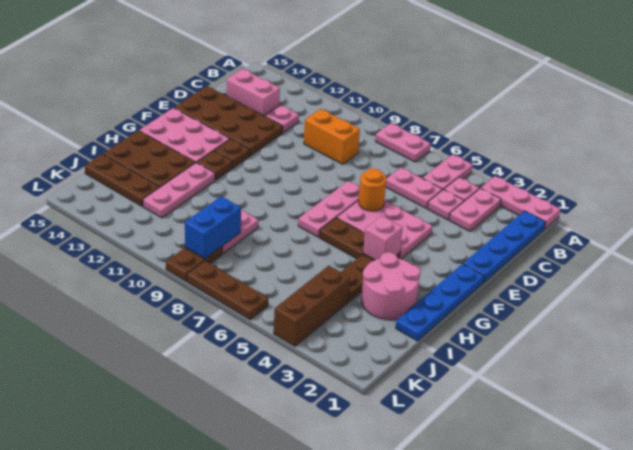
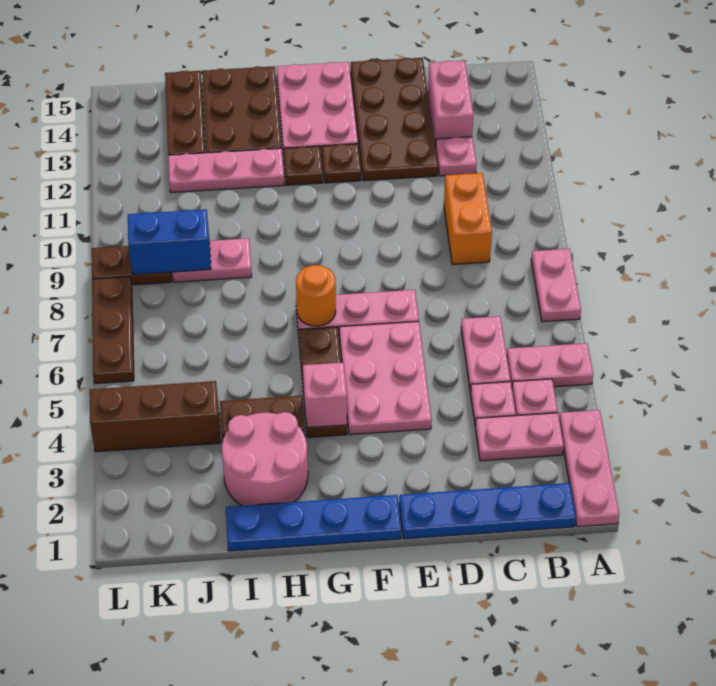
orange 1x1 round brick [359,169,386,211] -> orange 1x1 round brick moved to [296,265,336,326]

